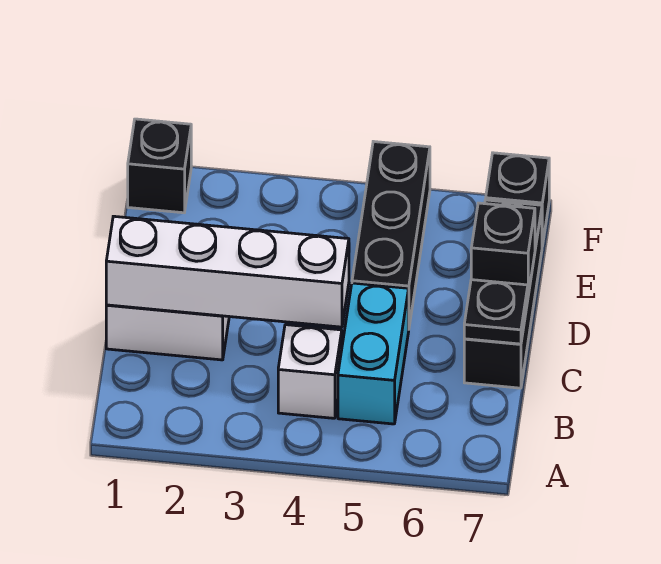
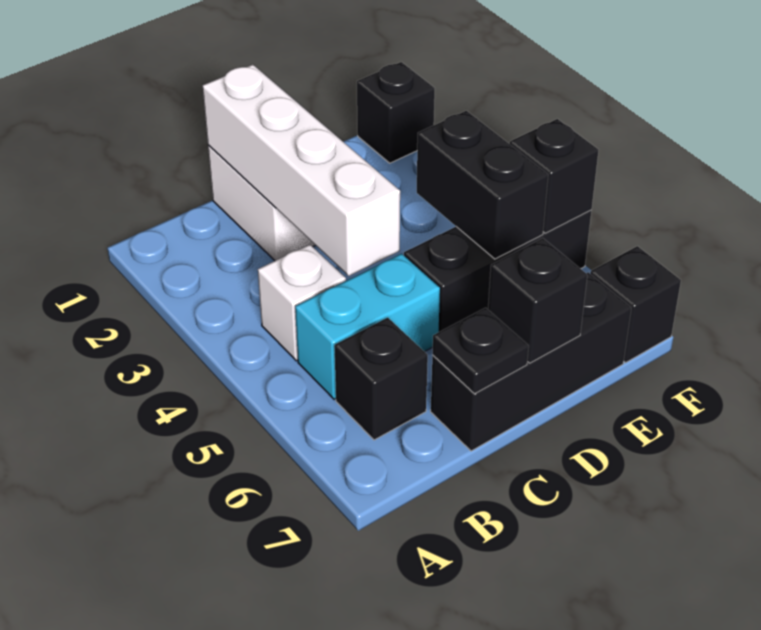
none -> black 1x1 brick [334,318,428,440]
none -> black 1x2 brick [417,111,548,259]
none -> black 1x1 brick [510,119,599,233]

